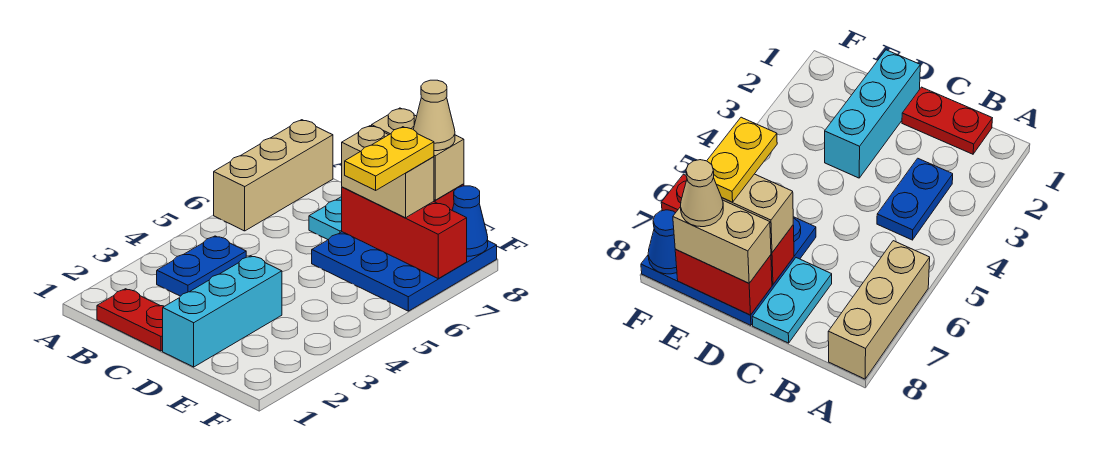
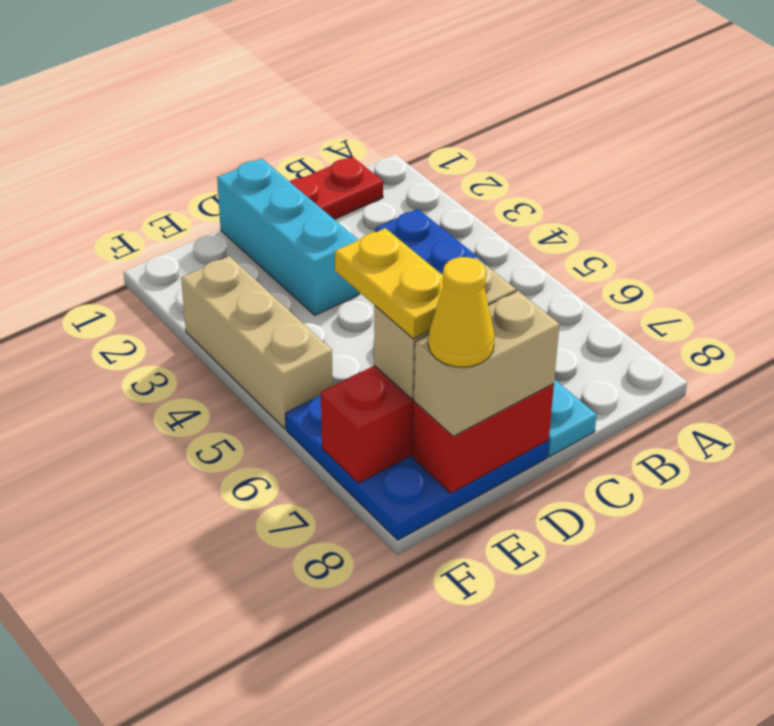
tan 1x3 brick [214,120,333,231] -> tan 1x3 brick moved to [181,256,333,429]
tan 1x1 cone [413,80,455,151] -> yellow 1x1 cone [428,257,494,367]
blue 1x1 cone [452,186,488,256] -> none

